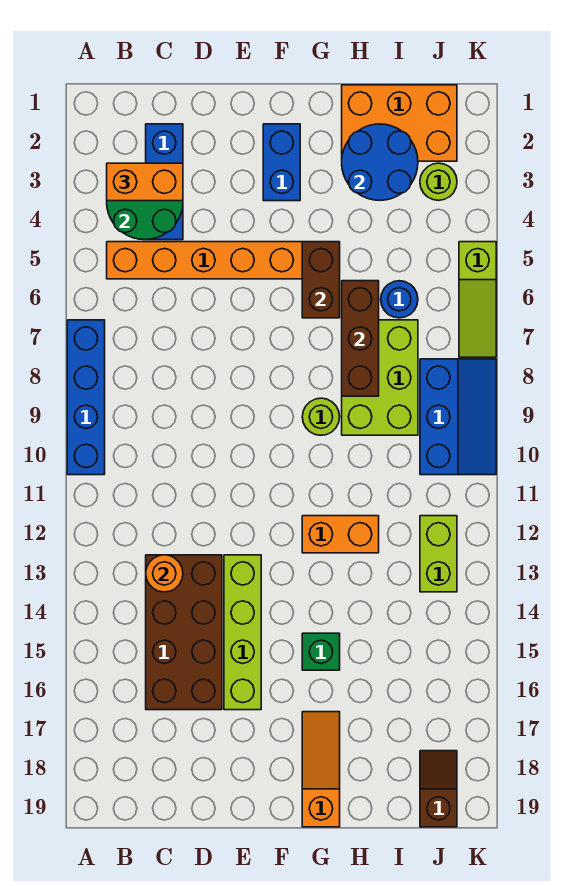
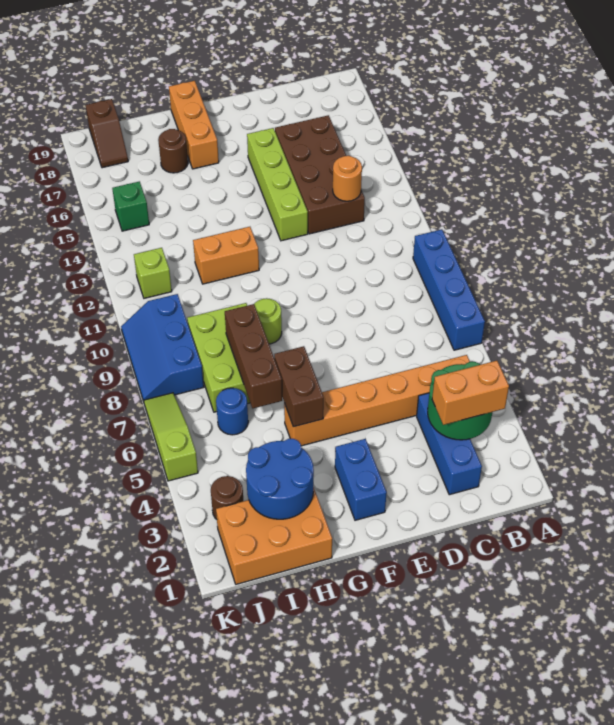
green 1x1 brick [302,633,340,670] -> green 1x1 brick moved to [112,181,149,231]
orange 1x3 slope [302,712,340,827] -> orange 1x3 brick [169,81,219,169]
none -> brown 1x1 round brick [158,129,188,173]
lime 1x1 round brick [420,163,457,200] -> brown 1x1 round brick [211,476,243,519]
lime 1x2 brick [420,516,457,592] -> lime 1x1 brick [134,248,172,298]

